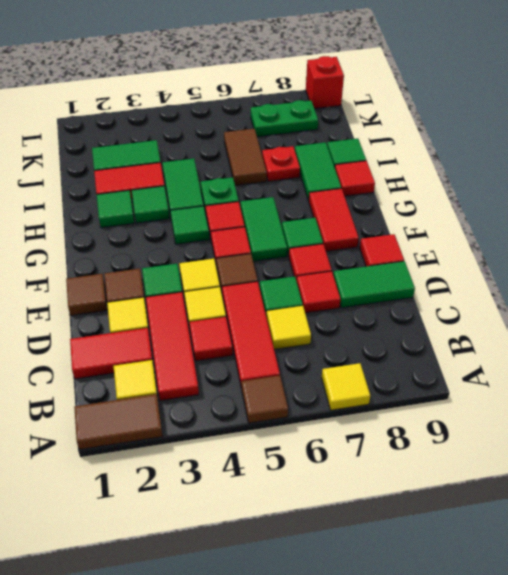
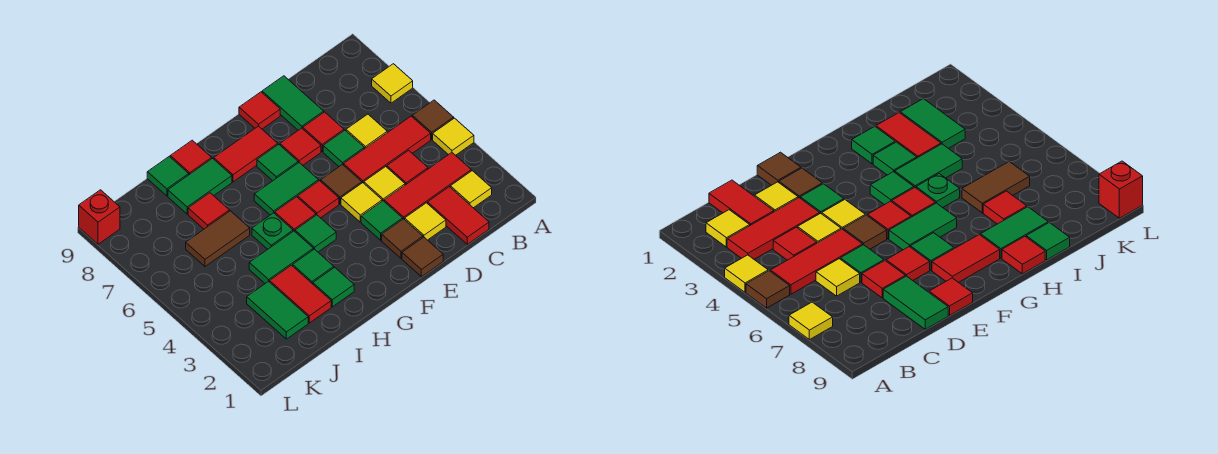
brown 1x2 tile [74,394,162,450] -> none
none -> yellow 1x1 tile [433,118,474,155]
red 1x1 plate [262,146,300,181] -> red 1x1 tile [188,193,229,229]
green 1x2 plate [251,100,318,137] -> none

